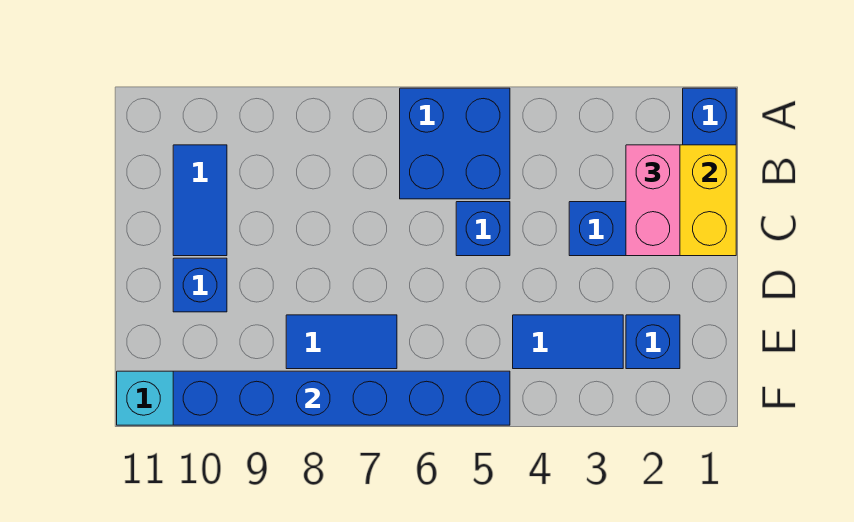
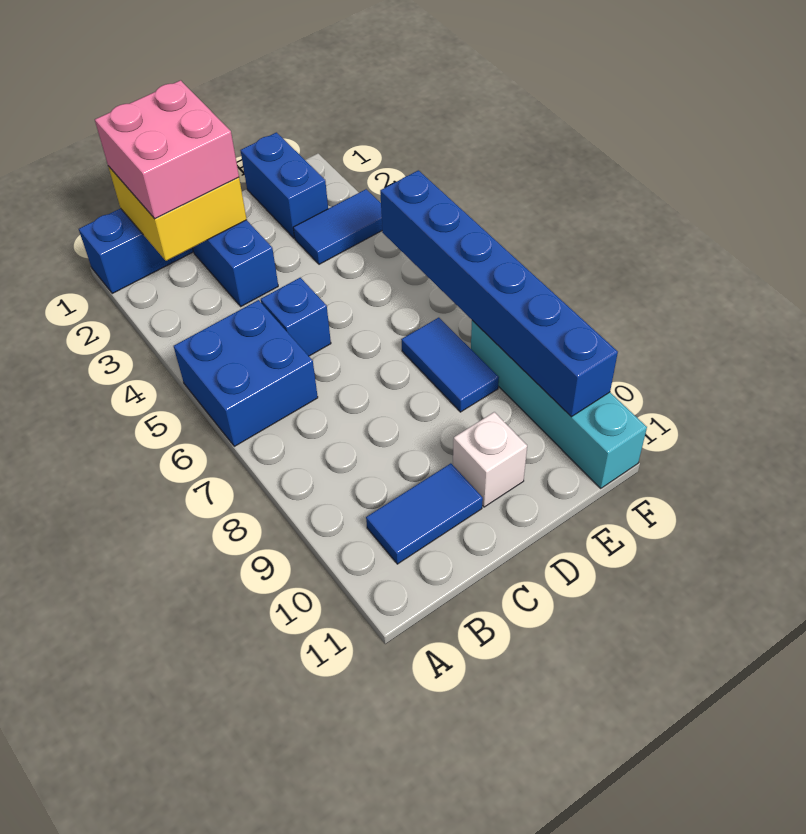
pink 1x2 brick [626,145,680,256] -> pink 2x2 brick [95,80,239,219]
blue 1x1 brick [173,258,227,312] -> white 1x1 brick [453,412,527,507]
blue 1x1 brick [626,315,680,369] -> blue 1x2 brick [240,132,328,238]
blue 1x2 tile [513,315,623,369] -> blue 1x2 tile turned to [293,189,382,264]

